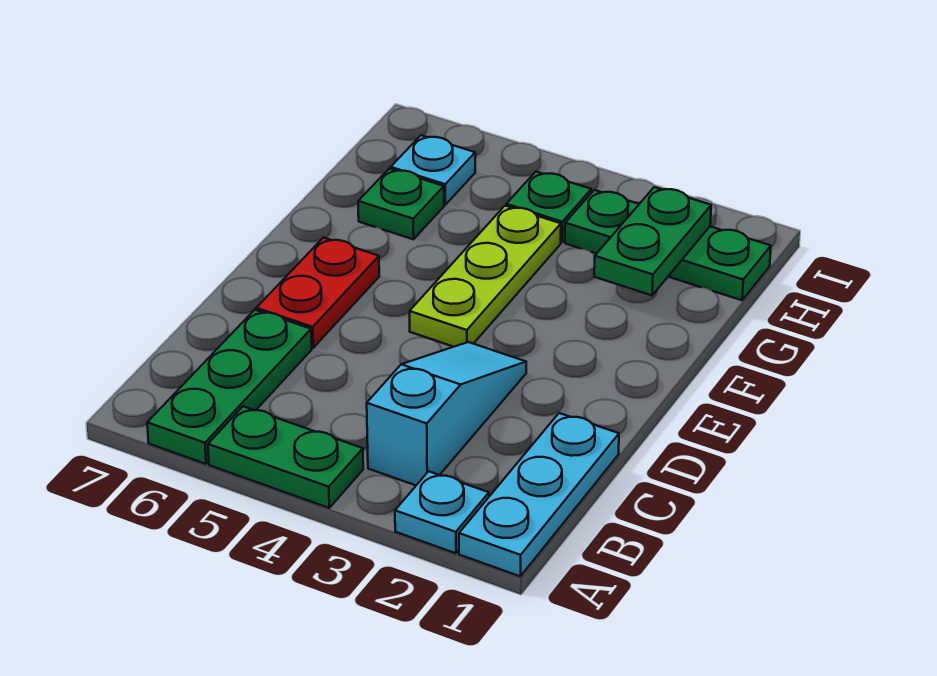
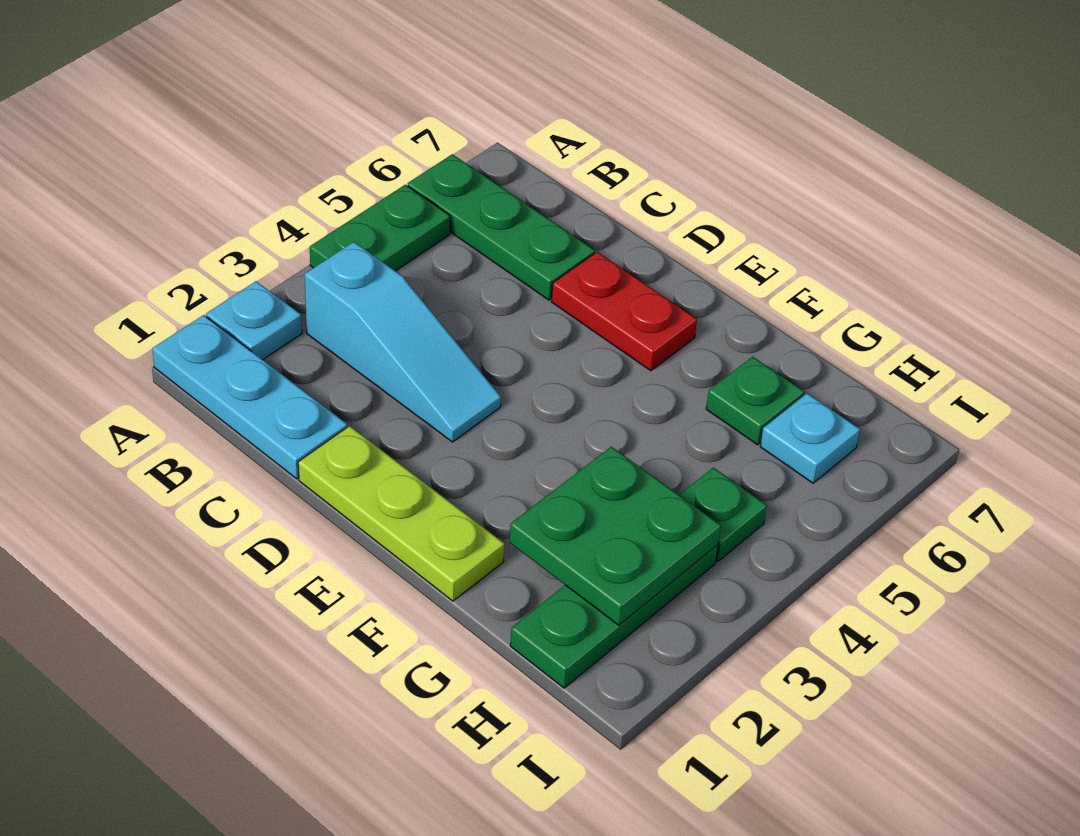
lime 1x3 plate [410,206,561,347] -> lime 1x3 plate moved to [298,426,504,601]
green 1x2 plate [594,187,711,295] -> green 2x2 plate [510,447,721,625]

